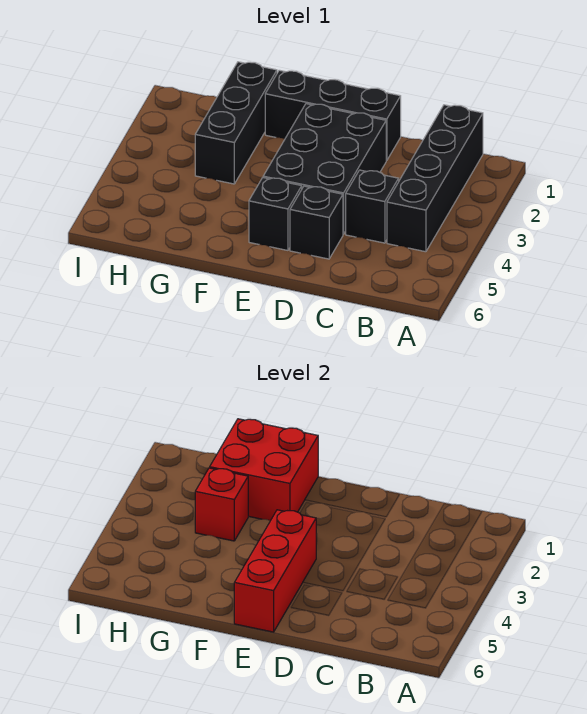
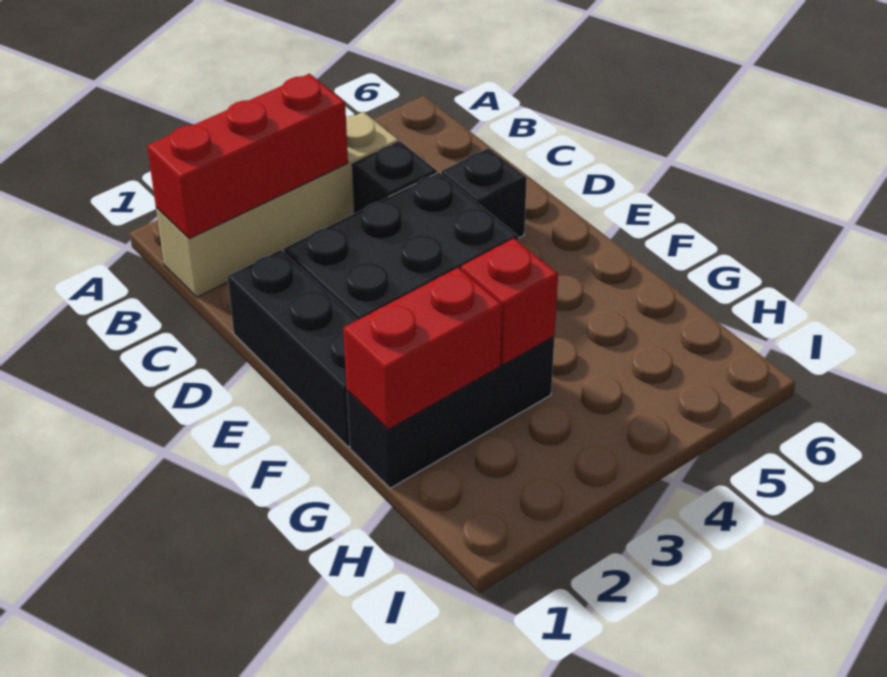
black 1x4 brick [387,105,483,252] -> tan 1x4 brick [156,112,399,297]
red 1x3 brick [234,510,316,632] -> red 1x3 brick moved to [147,74,348,239]
black 1x1 brick [249,177,302,250] -> none
red 2x2 brick [210,419,318,521] -> red 1x2 brick [344,268,502,429]

